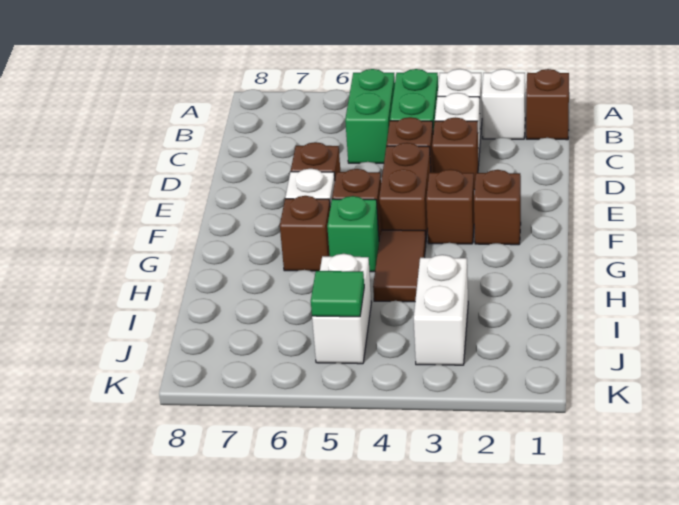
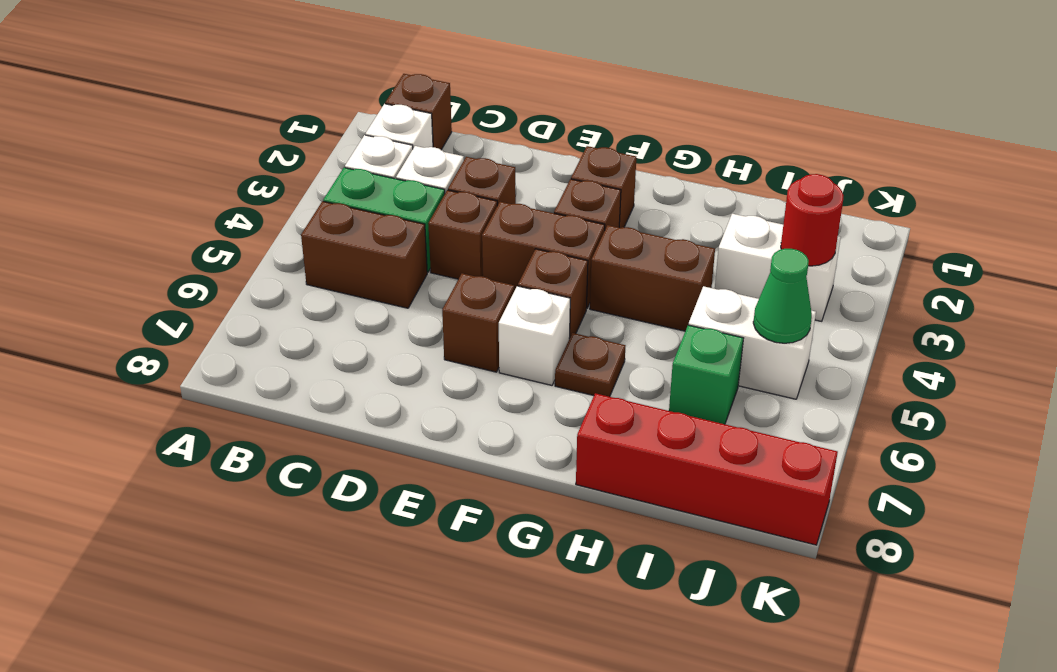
green 1x2 brick [345,69,395,163] -> brown 1x2 brick [301,201,427,308]
brown 1x2 tile [373,230,426,302] -> brown 1x2 brick [590,225,715,331]
green 1x1 brick [327,196,379,272] -> green 1x1 brick moved to [669,325,743,424]
brown 1x1 brick [280,196,330,271] -> brown 1x1 plate [555,333,625,397]
none -> red 1x4 brick [576,393,838,545]
none -> red 1x1 round brick [781,174,844,266]
green 1x1 tile [311,271,364,317] -> green 1x1 cone [753,249,812,343]

